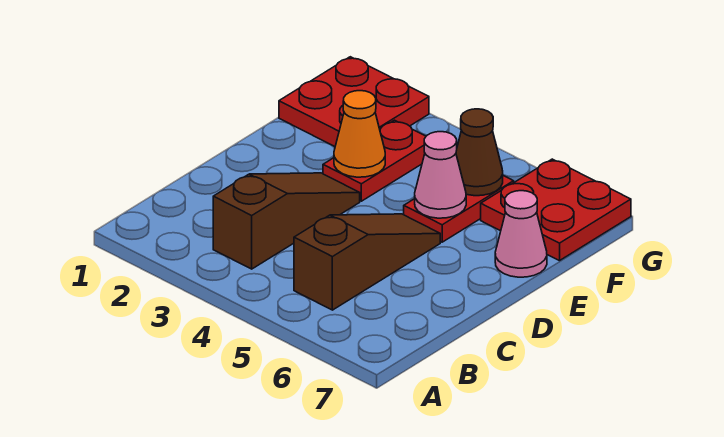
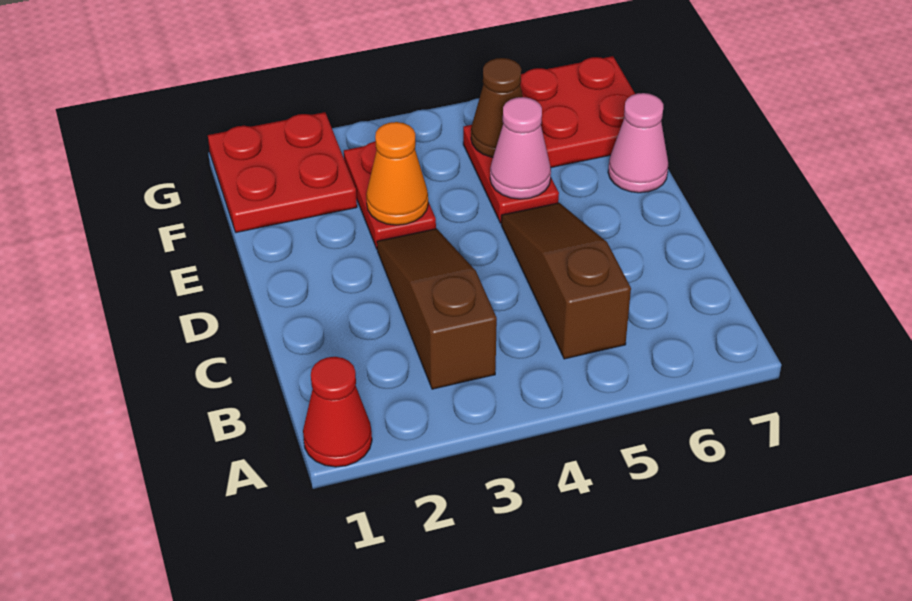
none -> red 1x1 cone [303,357,372,467]

